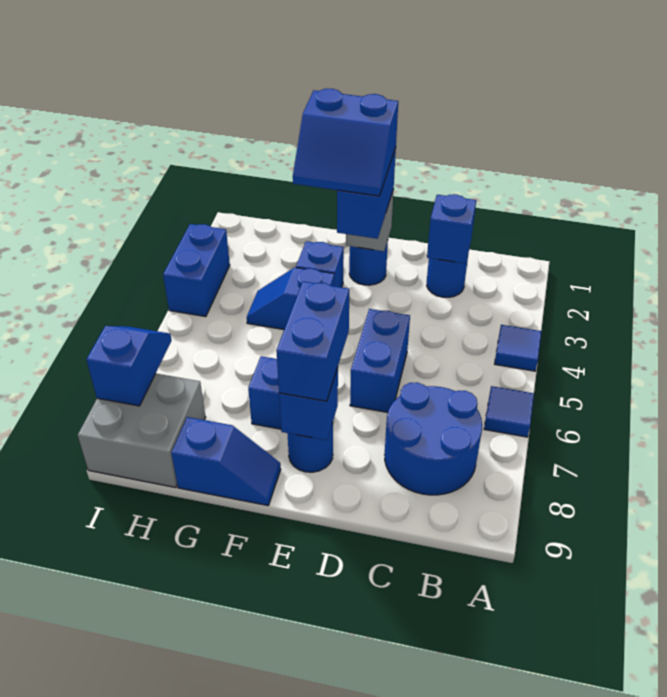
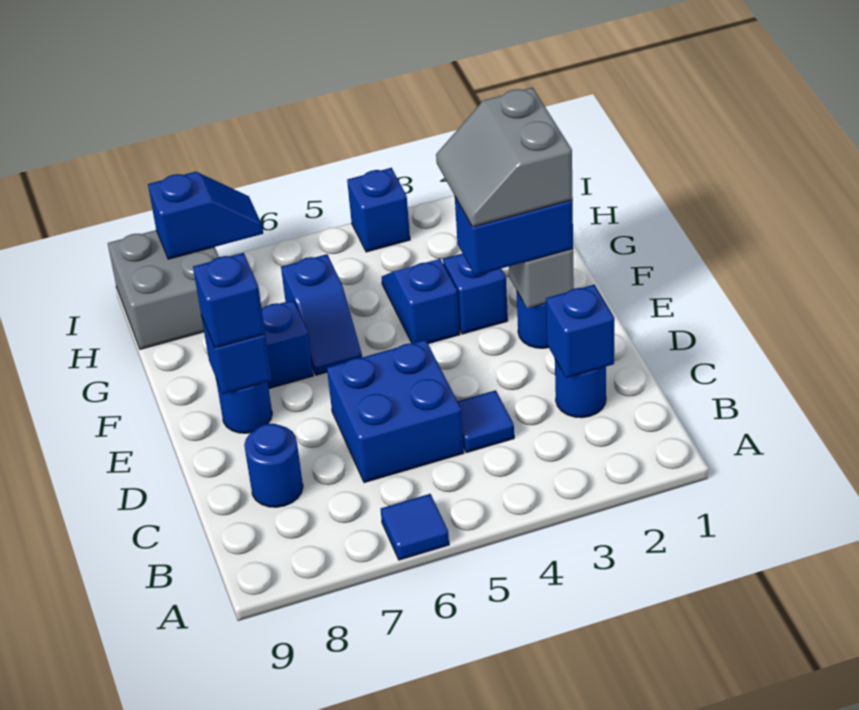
blue 1x1 tile [495,325,541,371] -> blue 1x1 tile moved to [457,390,514,453]
blue 2x2 round brick [385,382,482,495] -> blue 1x1 round brick [244,424,303,507]
blue 1x2 brick [350,309,410,412] -> blue 2x2 brick [327,340,464,483]
blue 2x2 slope [293,89,398,196] -> grey 2x2 slope [436,88,573,227]
blue 1x2 brick [276,281,349,401] -> blue 1x1 brick [193,253,265,348]
blue 1x2 slope [171,417,281,506] -> blue 1x2 slope moved to [281,254,362,375]
blue 1x2 brick [163,224,230,317] -> blue 1x1 brick [347,168,410,252]

